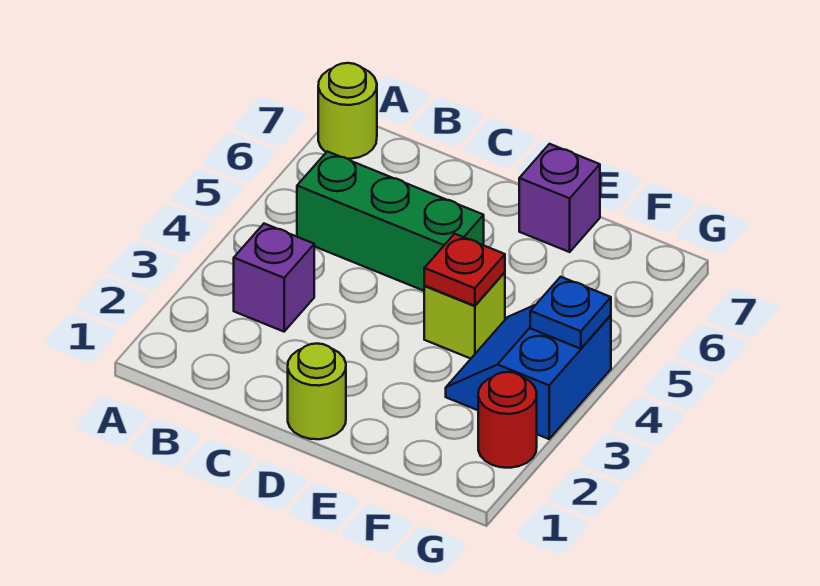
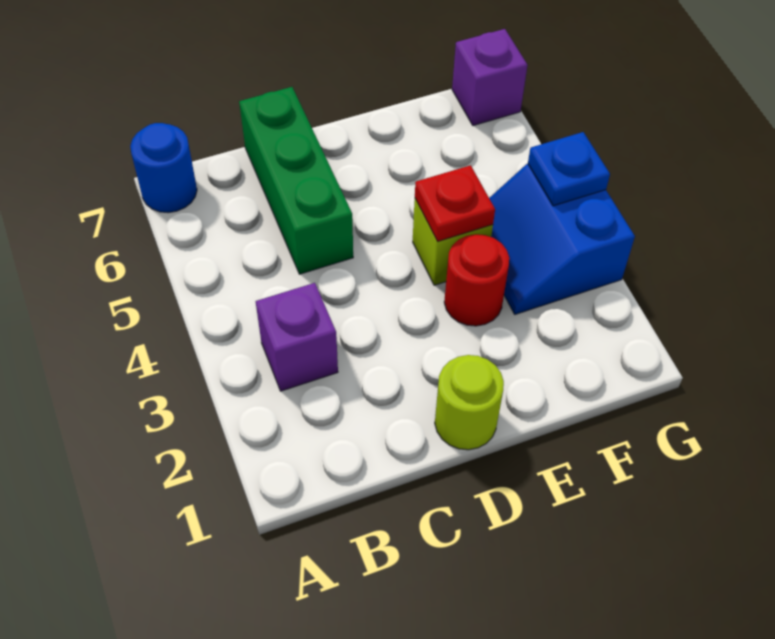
lime 1x1 round brick [318,63,377,159] -> blue 1x1 round brick [130,123,197,213]
green 1x3 brick [297,151,484,291] -> green 1x3 brick turned to [239,87,353,274]
purple 1x1 brick [519,144,600,252] -> purple 1x1 brick moved to [452,29,527,126]
red 1x1 round brick [478,372,537,468] -> red 1x1 round brick moved to [444,234,509,326]

